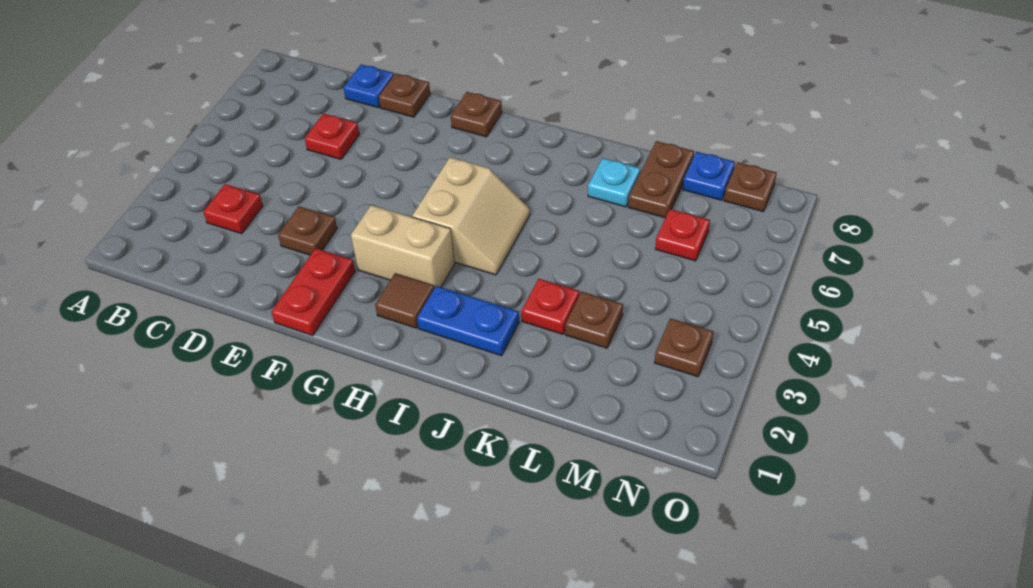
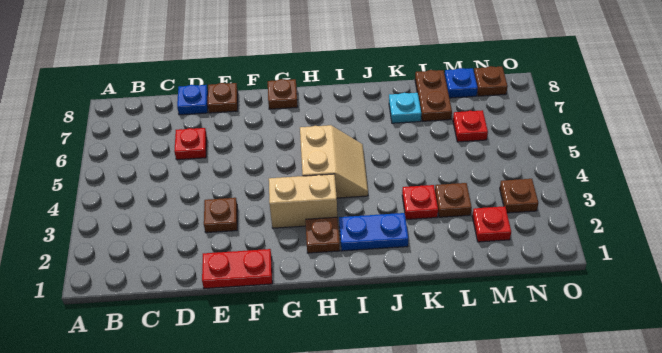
red 1x1 plate [203,184,263,234] -> red 1x1 plate moved to [472,206,511,242]
red 1x2 plate [271,248,355,335] -> red 1x2 plate turned to [202,249,272,289]
brown 1x1 tile [375,273,434,328] -> brown 1x1 plate [305,217,340,253]

